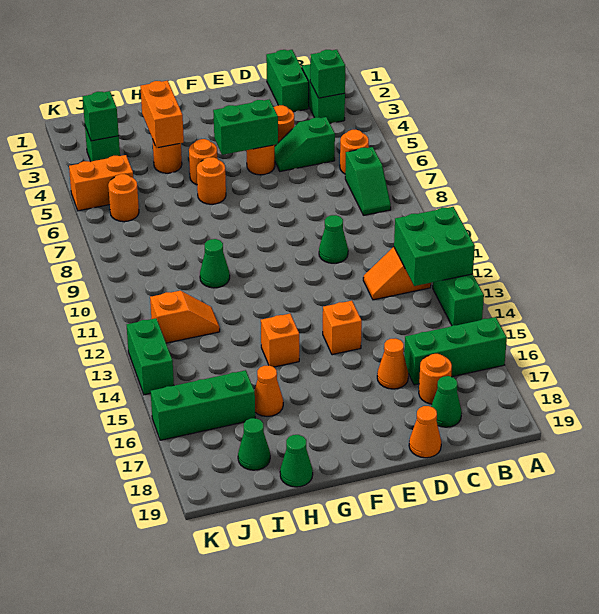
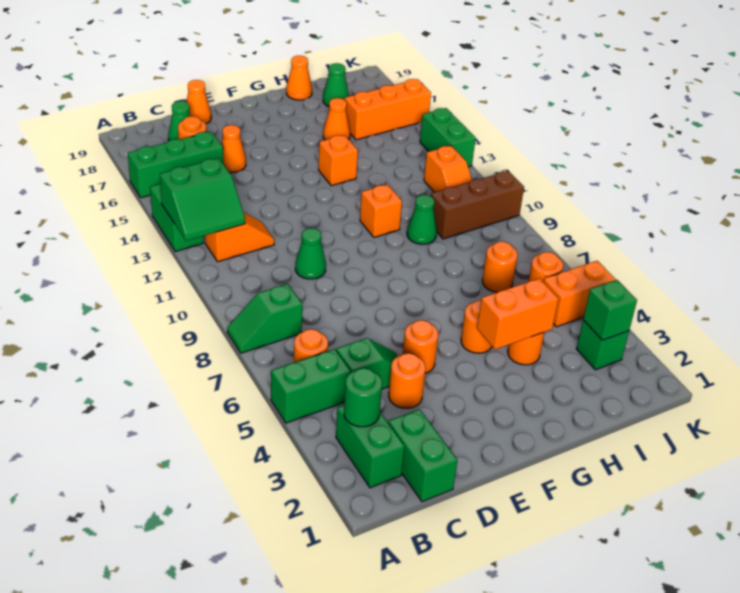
green 2x2 brick [394,207,475,286] -> green 2x2 slope [160,158,245,241]
green 1x1 brick [310,50,345,98] -> green 1x1 round brick [344,368,382,427]
green 1x2 slope [345,147,391,215] -> green 1x2 slope turned to [227,284,302,353]
green 1x2 brick [213,99,278,155] -> green 1x2 brick moved to [271,349,351,423]
orange 1x1 brick [323,301,362,355] -> orange 1x1 brick moved to [360,184,402,237]
orange 1x1 round brick [197,157,226,204] -> orange 1x1 round brick moved to [482,242,518,292]
orange 1x2 brick [140,81,184,148] -> orange 1x2 brick turned to [477,278,558,349]
green 1x1 cone [280,435,313,487] -> orange 1x1 cone [286,56,312,100]
none -> brown 1x3 brick [431,171,524,239]
orange 1x2 slope [150,291,220,343] -> orange 1x2 slope turned to [424,146,472,192]
green 1x3 brick [151,370,255,440] -> orange 1x3 brick [345,79,431,140]

